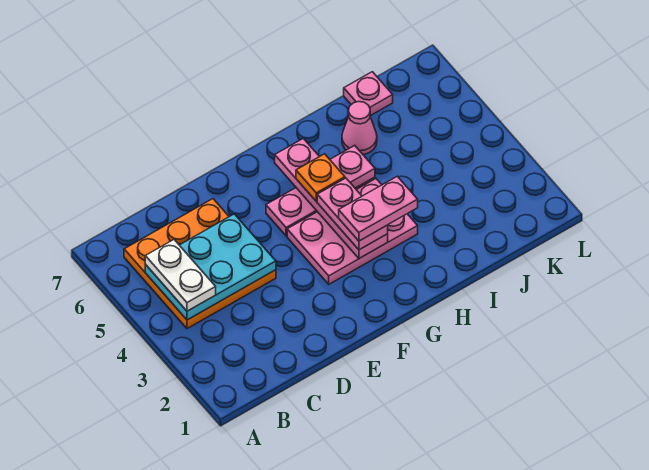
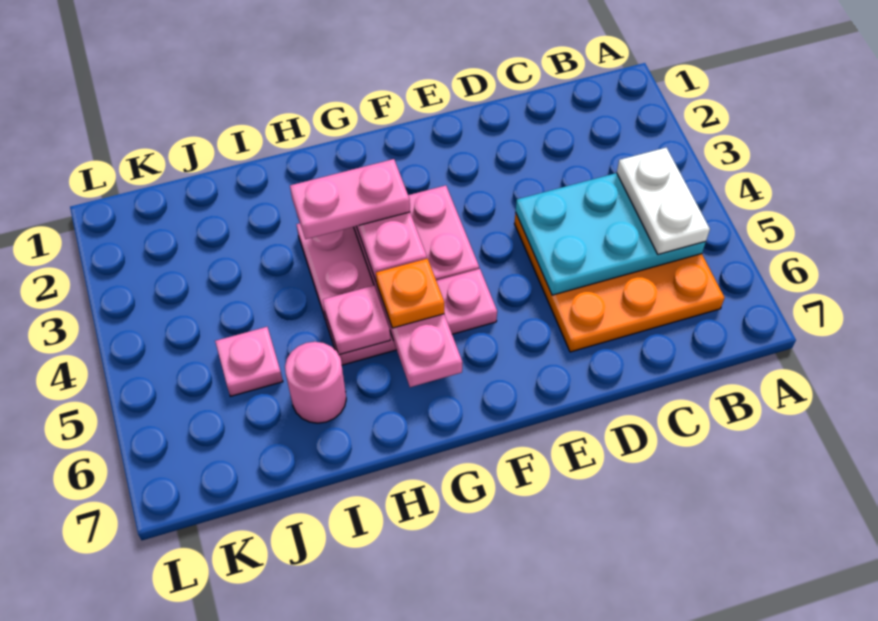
pink 1x1 cone [342,102,377,155] -> pink 1x1 round brick [285,342,346,423]
pink 1x1 plate [344,72,393,116] -> pink 1x1 plate moved to [215,327,283,396]

